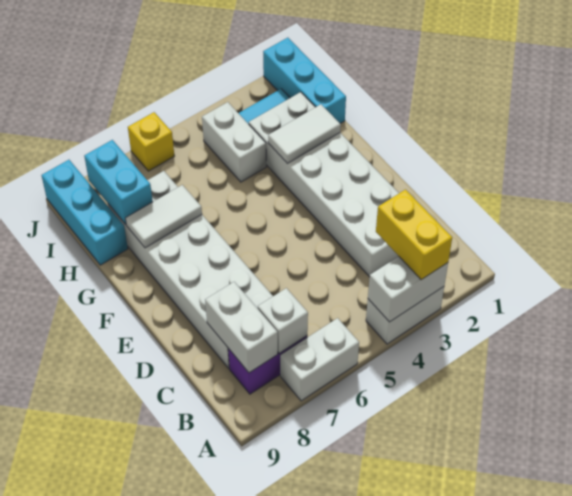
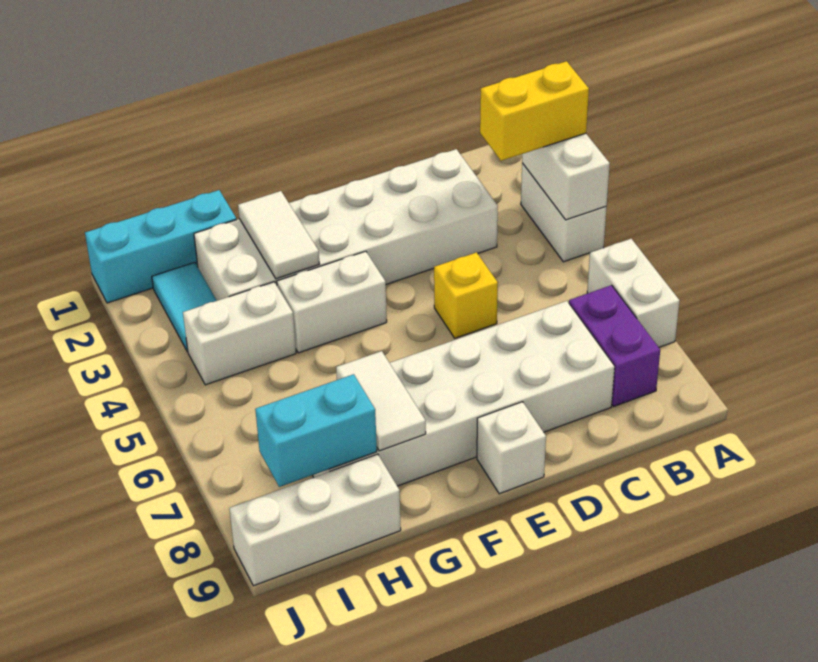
white 1x1 brick [258,288,308,353] -> white 1x1 brick moved to [477,402,546,494]
white 1x2 brick [205,282,278,373] -> white 1x2 brick moved to [277,251,387,353]
cyan 1x3 brick [42,160,128,265] -> white 1x3 brick [229,454,401,586]
yellow 1x1 brick [128,112,174,171] -> yellow 1x1 brick moved to [434,252,498,338]

